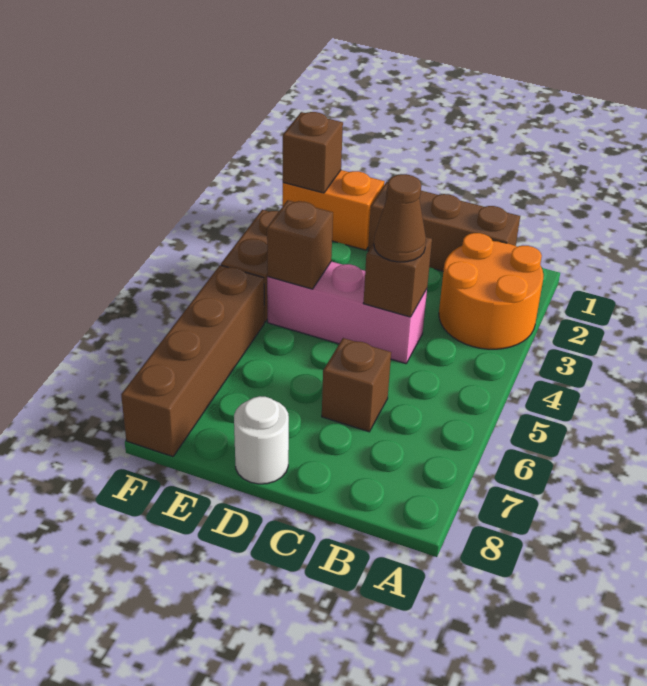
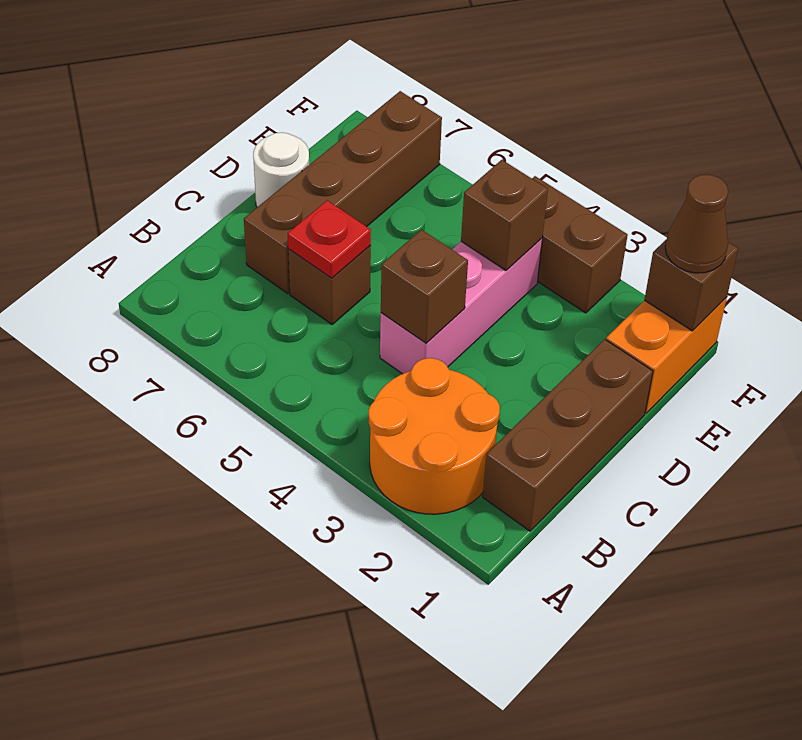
brown 1x1 cone [374,174,426,262] -> brown 1x1 cone moved to [665,174,728,273]
none -> red 1x1 plate [288,200,371,278]
brown 1x4 brick [121,265,264,456] -> brown 1x4 brick turned to [244,91,442,294]

